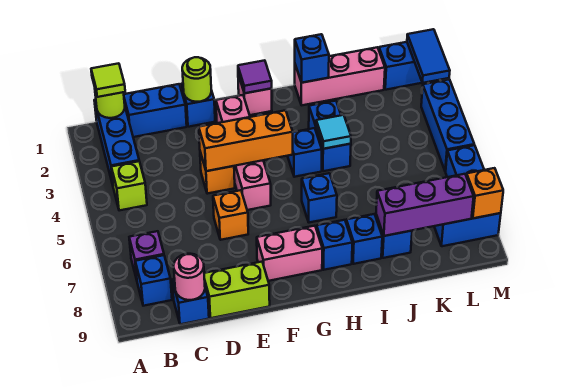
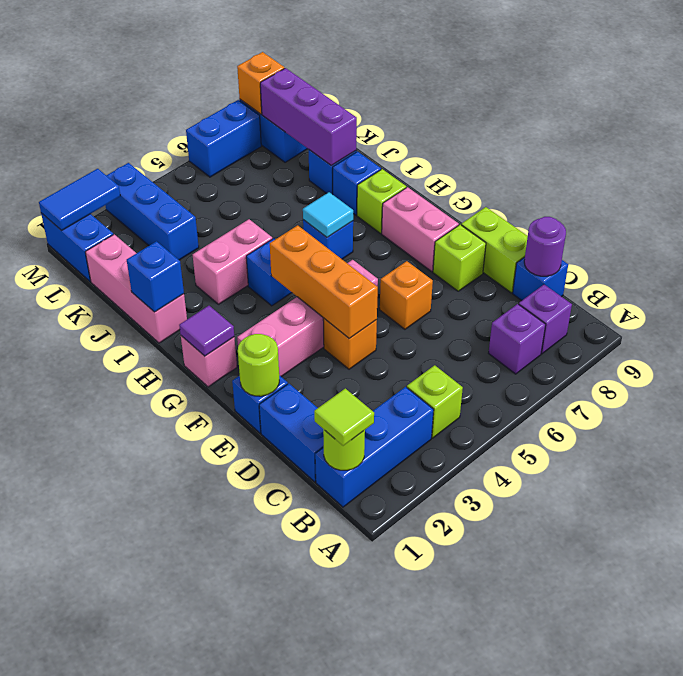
blue 1x1 brick [135,255,172,306] -> purple 1x1 brick [519,285,572,354]
pink 1x1 round brick [174,254,205,300] -> purple 1x1 round brick [524,217,566,276]
none -> lime 1x1 brick [433,225,486,291]
blue 1x1 brick [317,220,352,270] -> lime 1x1 brick [357,169,406,233]
blue 1x2 brick [309,101,351,171] -> pink 1x2 brick [193,219,272,304]
cyan 1x1 tile [316,115,351,149] -> cyan 1x1 tile moved to [303,192,353,237]
blue 1x3 brick [421,79,474,171] -> blue 1x3 brick turned to [105,163,199,260]

